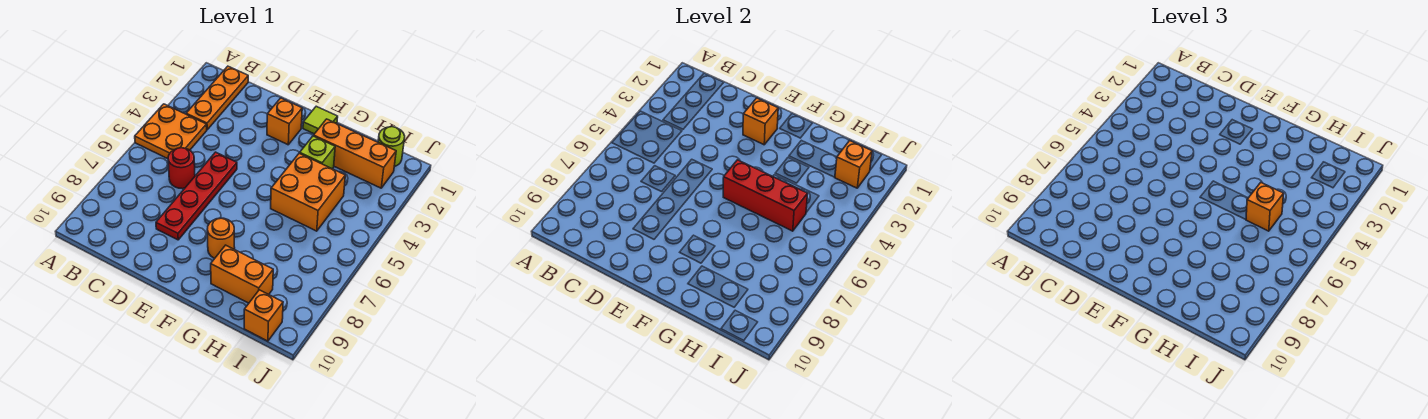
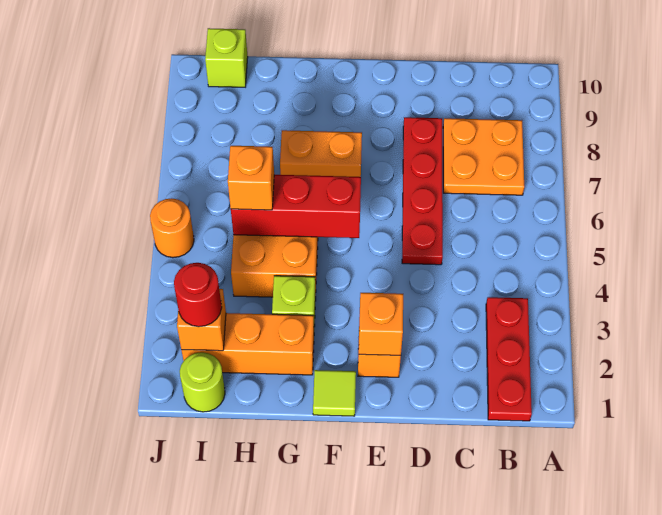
orange 2x2 plate [135,104,207,159] -> orange 2x2 plate moved to [443,118,524,195]
orange 1x3 plate [186,66,248,130] -> red 1x3 plate [486,297,532,421]
red 1x1 round brick [168,148,195,189] -> red 1x1 round brick moved to [174,263,222,327]
orange 1x1 round brick [207,218,235,258] -> orange 1x1 round brick moved to [150,198,194,258]
orange 1x2 brick [211,245,273,303] -> orange 1x2 brick moved to [280,130,362,177]
orange 1x1 brick [244,290,283,341] -> lime 1x1 brick [205,28,248,87]

